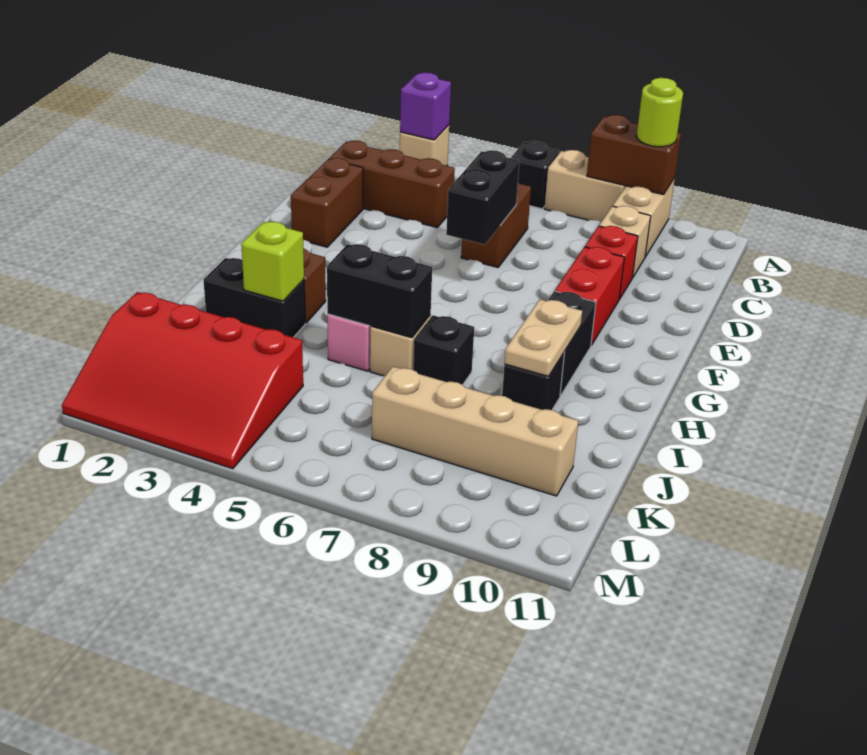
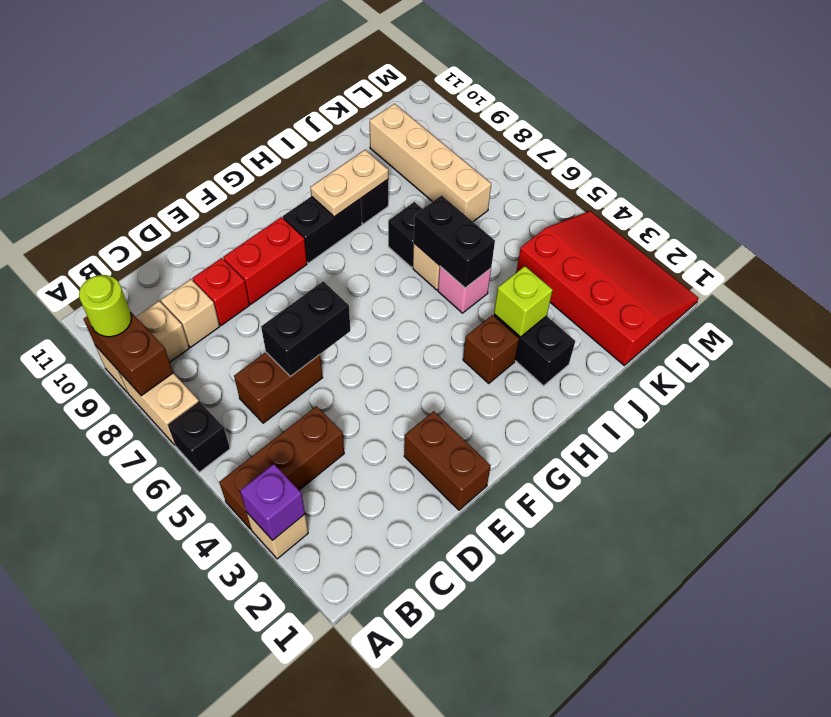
brown 1x3 brick [329,140,455,228] -> brown 1x3 brick turned to [219,406,344,529]
brown 1x2 brick [291,158,363,247] -> brown 1x2 brick turned to [404,411,491,510]

